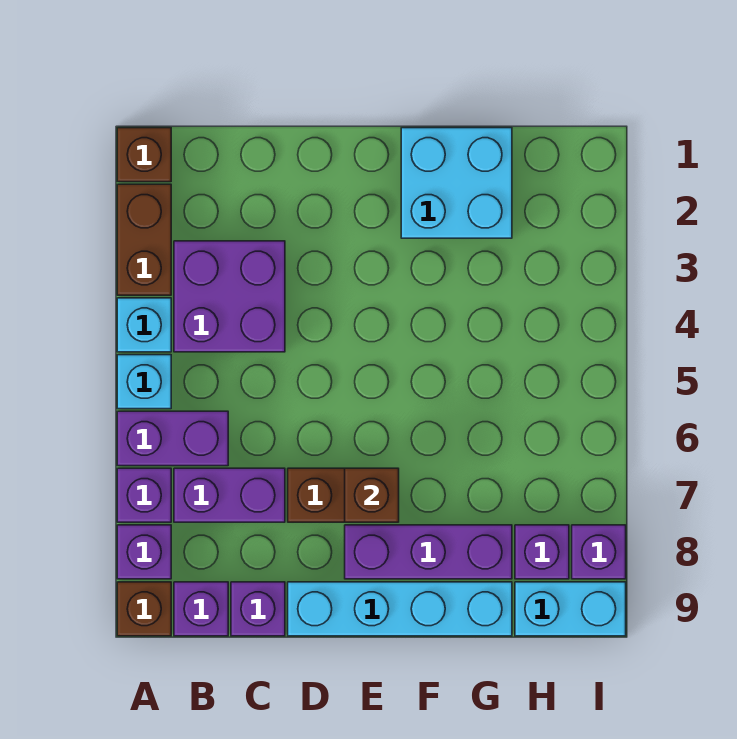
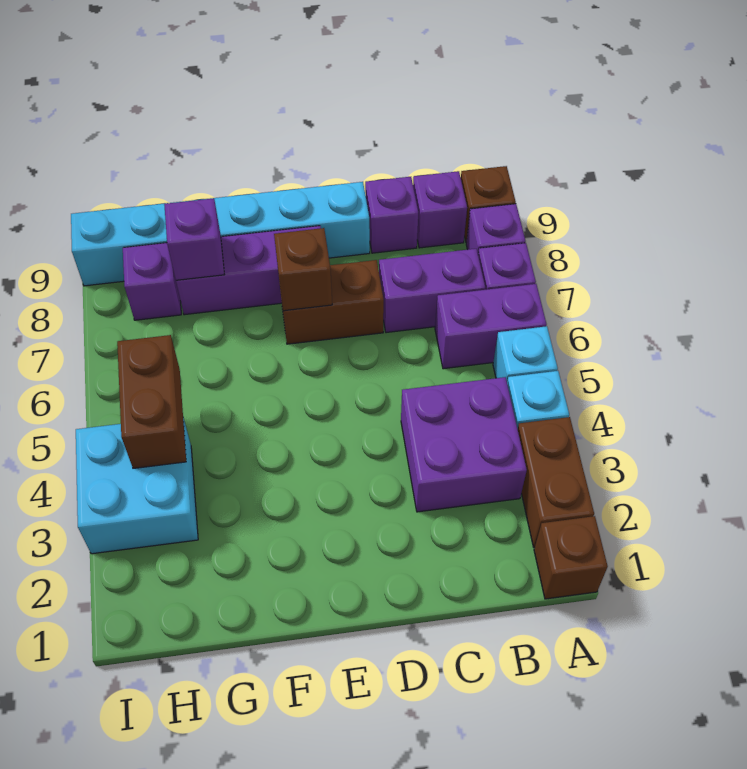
cyan 2x2 brick [401,128,512,238] -> cyan 2x2 brick moved to [76,418,198,554]
none -> brown 1x2 brick [117,335,186,468]
purple 1x1 brick [572,525,626,579] -> purple 1x1 brick moved to [164,198,224,280]

